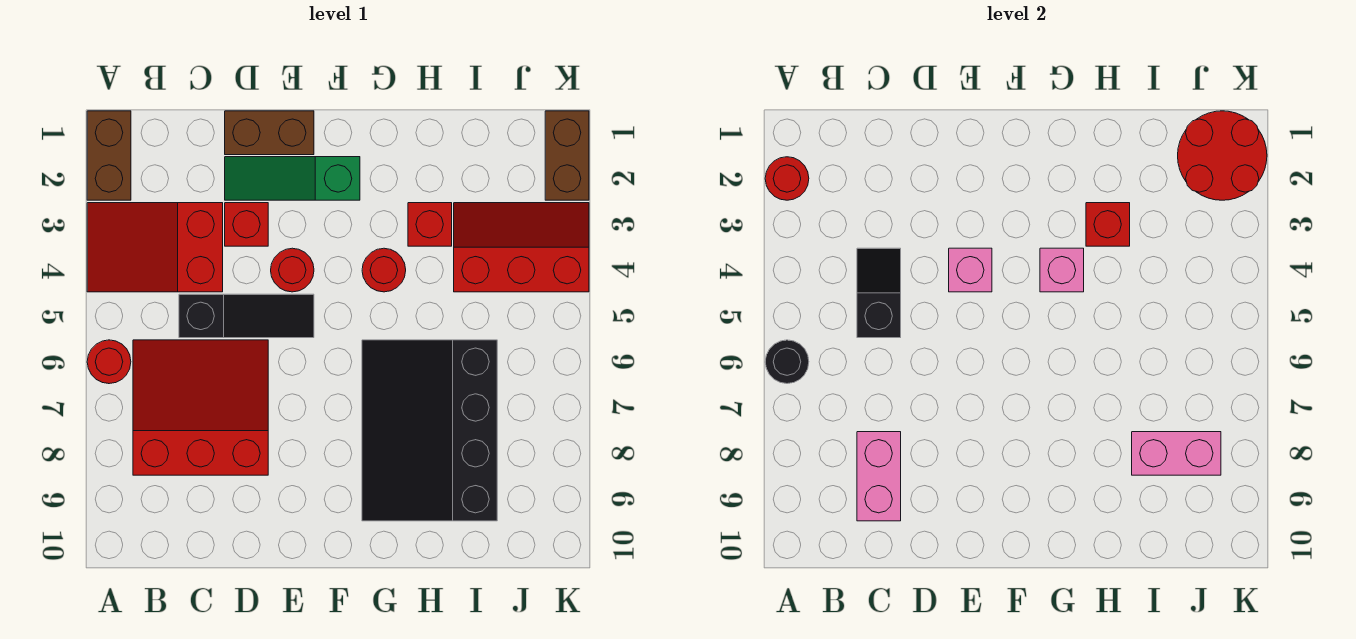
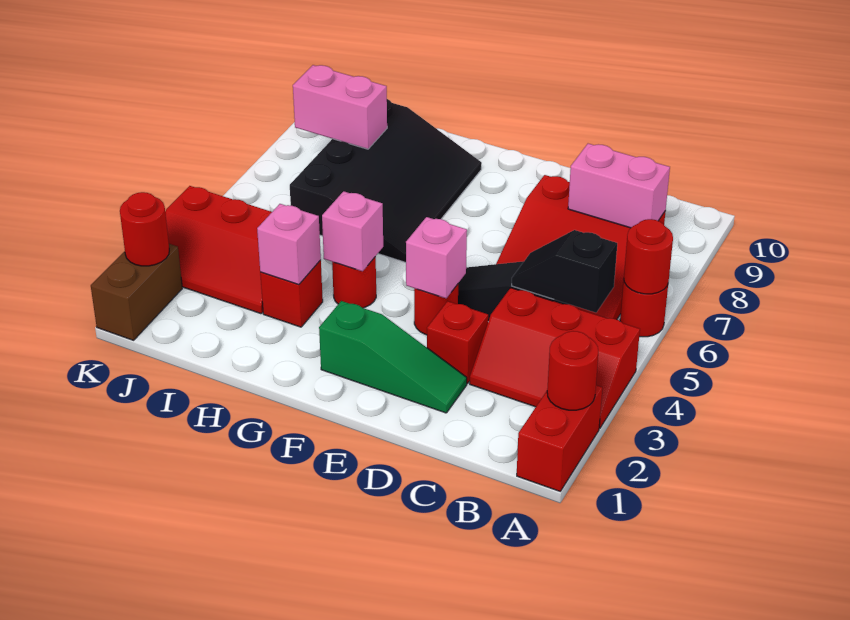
brown 1x2 brick [87,111,131,200] -> red 1x2 brick [517,385,602,491]
red 2x3 slope [87,203,223,292] -> red 2x3 slope turned to [470,288,640,429]
black 1x1 round brick [765,340,809,384] -> red 1x1 round brick [624,219,673,294]
black 1x2 slope [857,248,901,338] -> black 1x2 slope turned to [512,230,617,313]
pink 1x2 brick [857,432,901,521] -> pink 1x2 brick turned to [568,144,670,228]
brown 1x2 brick [225,111,314,155] -> none
red 1x1 brick [1086,203,1130,246] -> pink 1x1 brick [257,204,321,285]
red 2x2 round brick [1178,111,1267,200] -> red 1x1 round brick [120,192,169,266]

